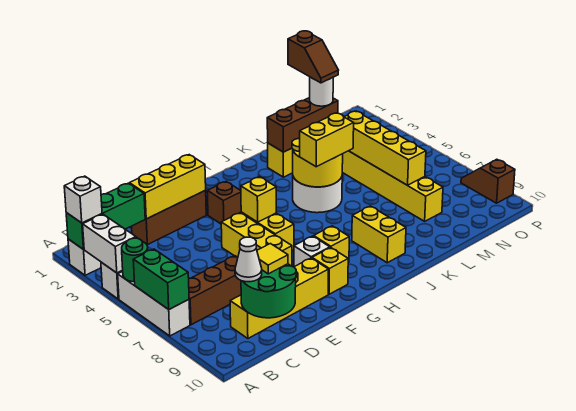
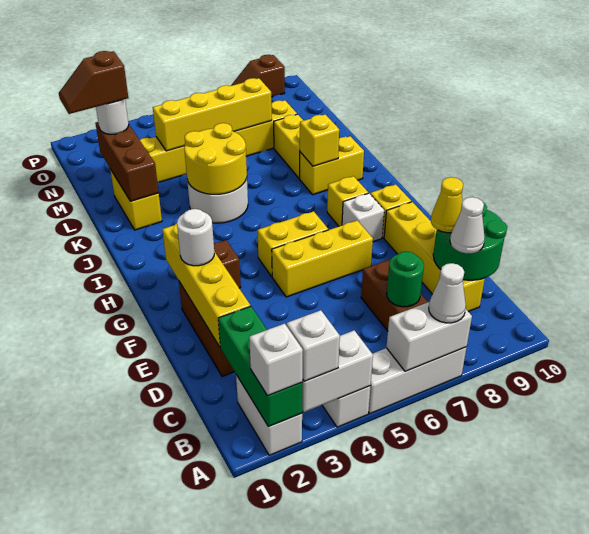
none -> white 1x1 brick [287,310,340,381]
green 1x1 round brick [122,238,148,282] -> green 1x1 round brick moved to [387,251,424,307]
green 1x2 brick [133,249,189,309] -> white 1x2 brick [386,302,472,371]
none -> white 1x1 cone [429,263,466,323]
yellow 1x3 brick [129,155,206,219] -> yellow 1x4 brick [162,224,250,347]
yellow 1x1 tile [257,244,288,274] -> yellow 1x1 cone [431,177,463,233]
none -> white 1x1 round brick [177,209,214,266]
yellow 1x1 brick [241,177,276,222] -> yellow 1x1 brick moved to [300,114,339,166]
yellow 1x2 brick [299,113,354,167] -> yellow 1x2 brick moved to [274,114,303,179]
brown 1x2 slope [288,31,339,83] -> brown 1x2 slope turned to [59,51,128,114]

